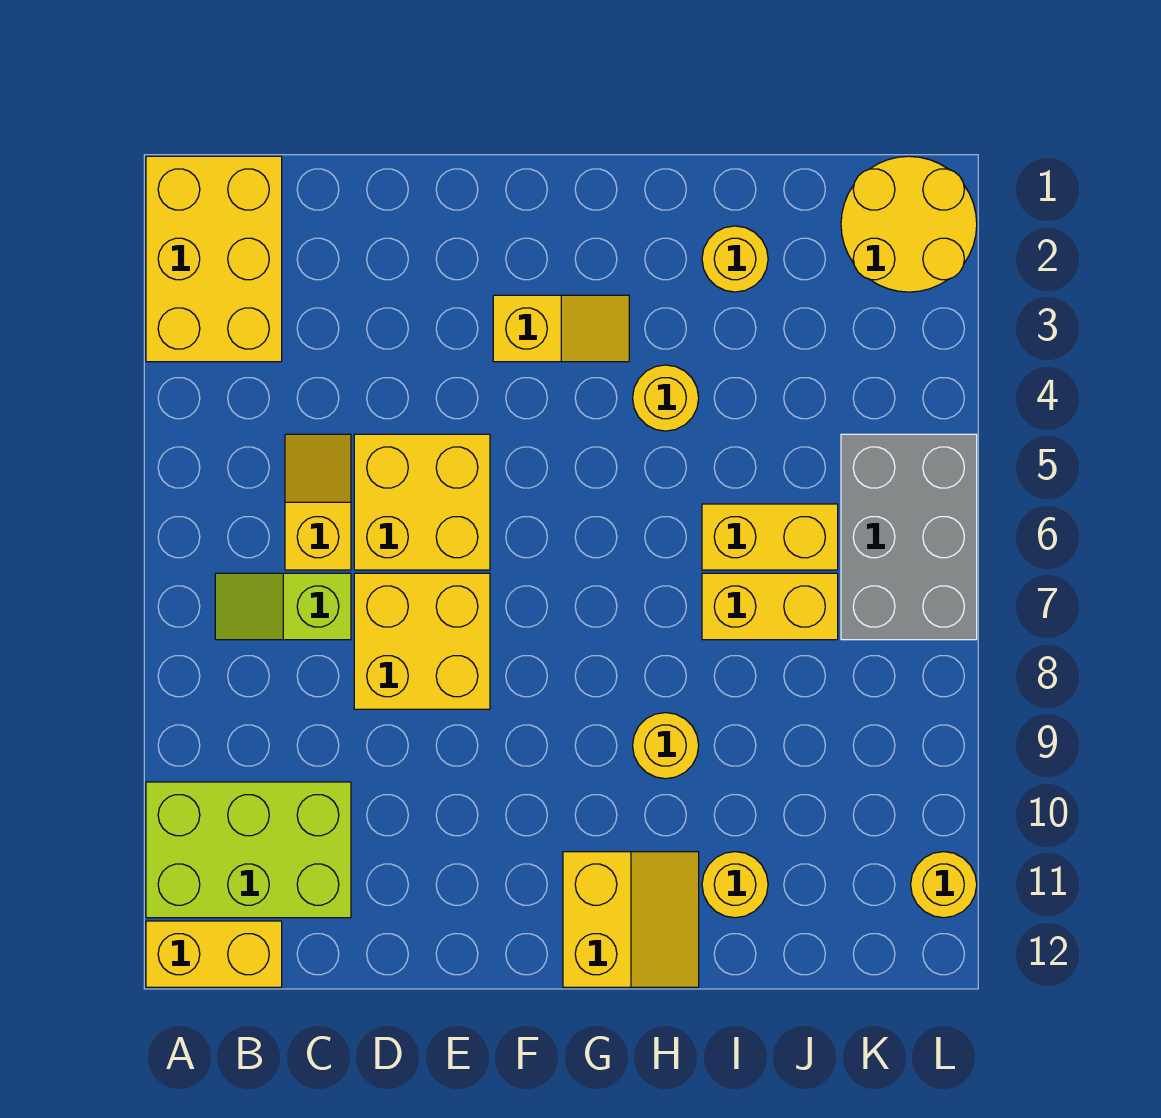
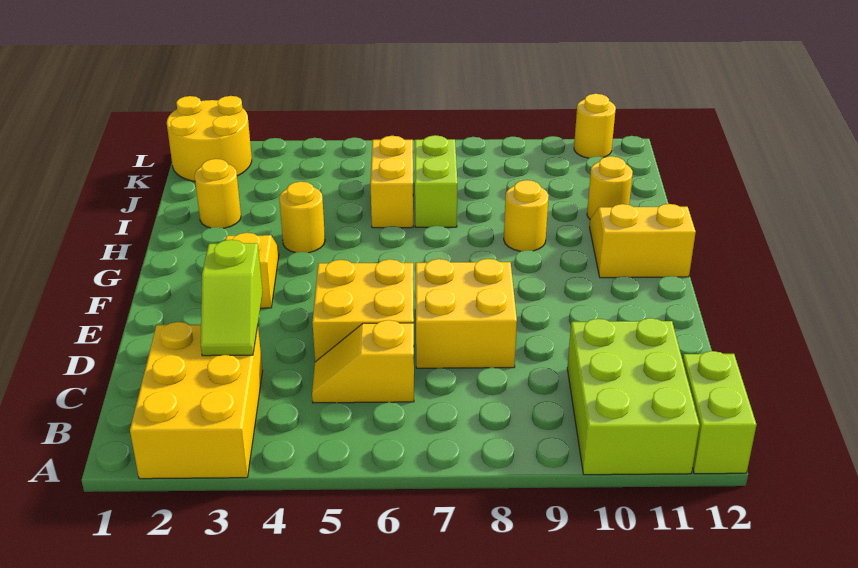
yellow 2x3 brick [146,156,282,362] -> yellow 2x3 brick turned to [130,322,263,479]
yellow 1x2 brick [146,921,282,987] -> lime 1x2 brick [682,351,756,474]
lime 1x2 slope [215,573,351,640] -> lime 1x2 slope moved to [201,240,263,356]
yellow 1x2 brick [702,573,838,640] -> lime 1x2 brick [415,135,457,227]
grey 2x3 brick [841,434,977,640] -> none

